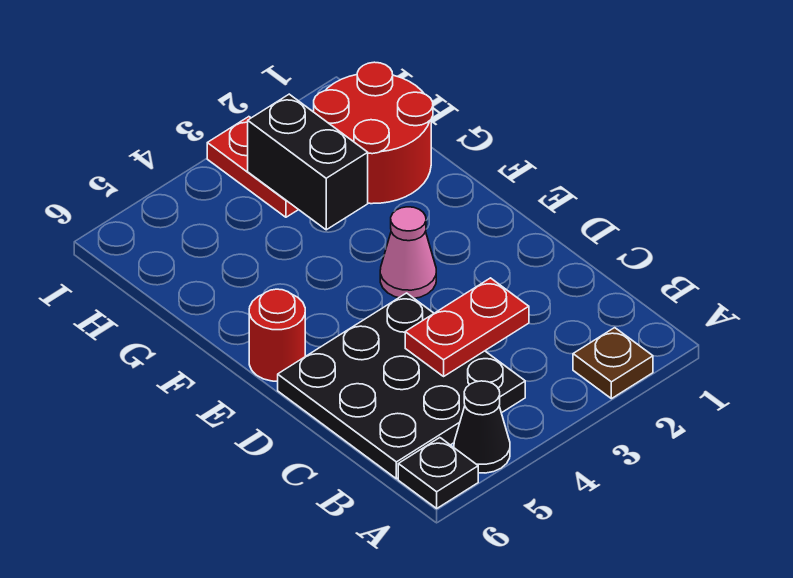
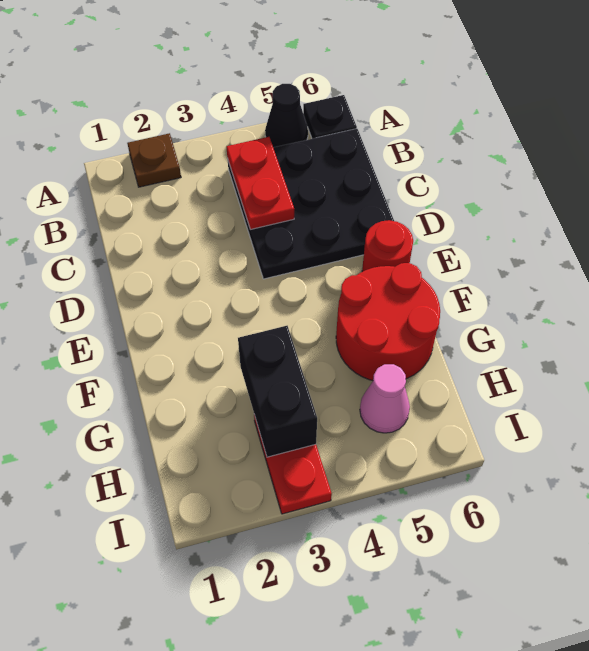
red 1x2 plate [405,278,529,376] -> red 1x2 plate turned to [226,137,294,229]
pink 1x1 cone [380,207,436,298] -> pink 1x1 cone moved to [360,364,410,433]
red 2x2 round brick [314,62,433,204] -> red 2x2 round brick moved to [336,263,440,381]

